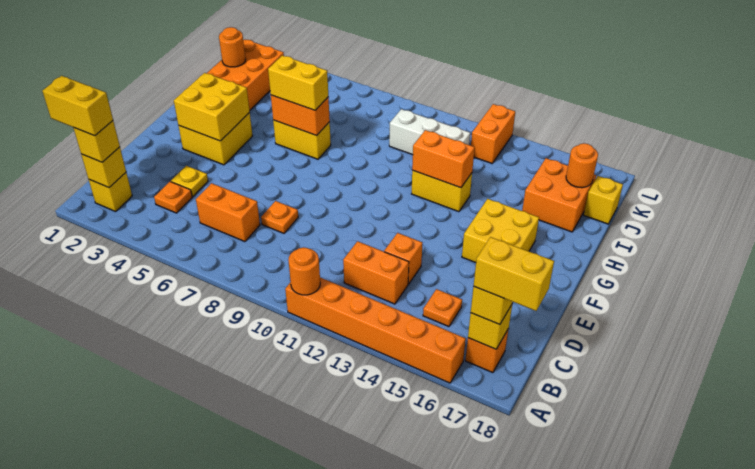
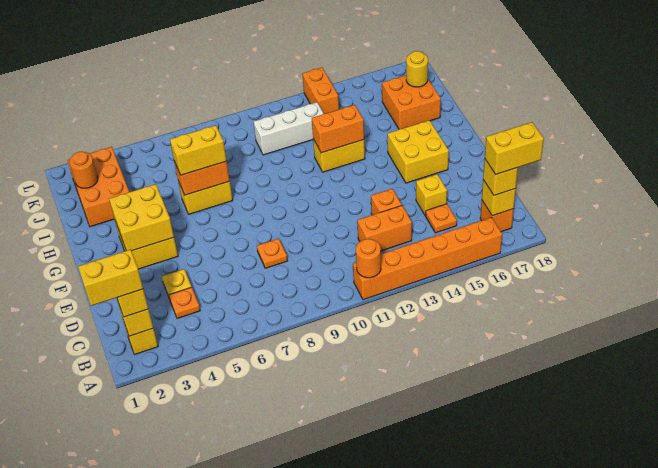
orange 1x2 brick [196,183,260,242] -> none
orange 1x1 round brick [566,143,598,188] -> yellow 1x1 round brick [406,51,428,87]
yellow 1x1 brick [584,176,623,224] -> yellow 1x1 brick moved to [416,174,447,216]

